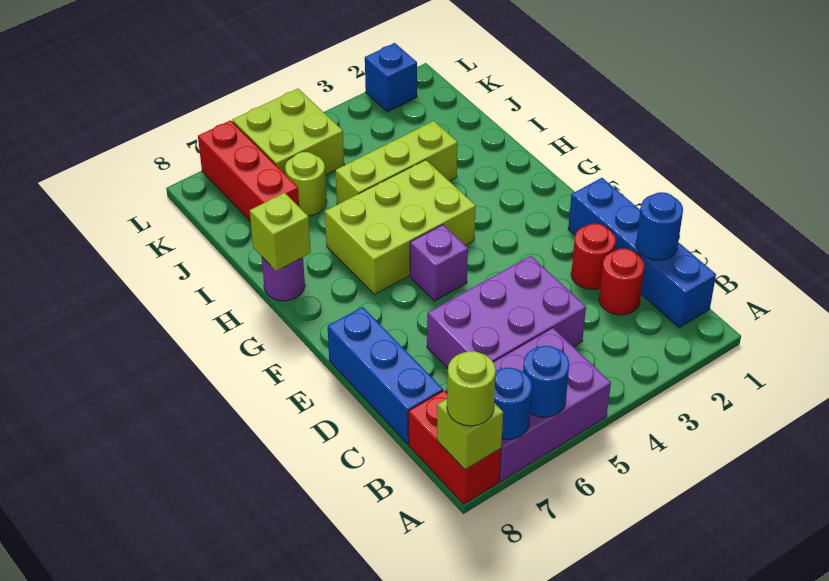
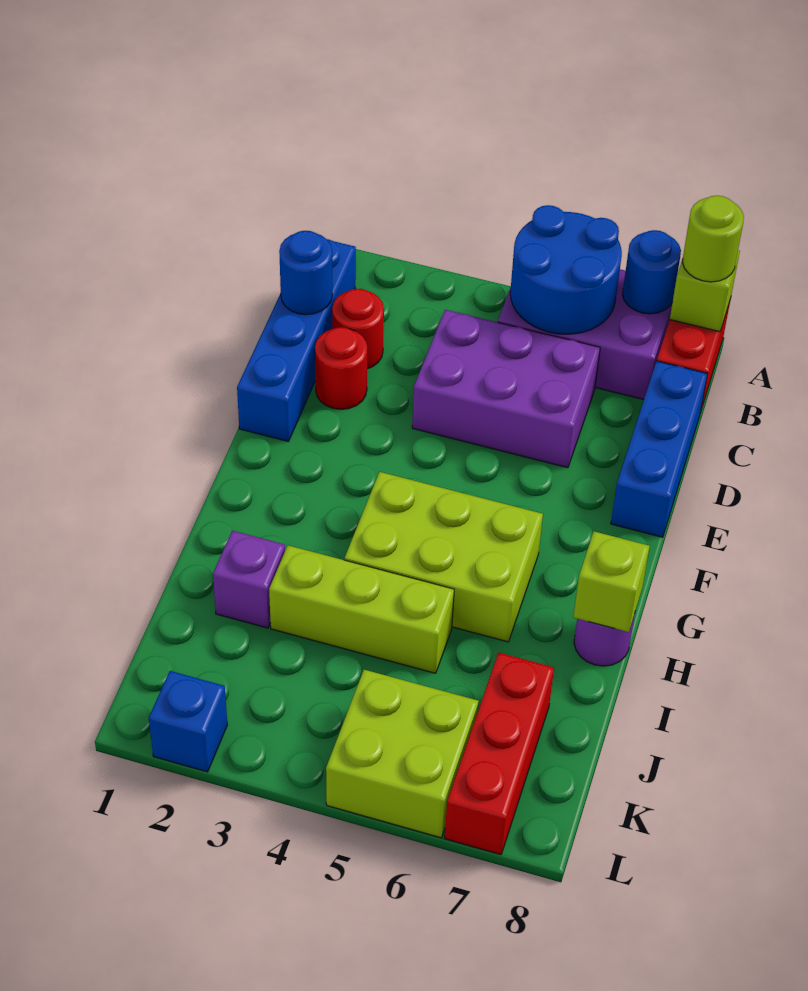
blue 1x1 round brick [523,346,569,417] -> blue 2x2 round brick [510,205,622,334]
purple 1x1 brick [410,225,468,301] -> purple 1x1 brick moved to [213,531,285,628]
lime 1x1 round brick [285,152,327,216] -> none

